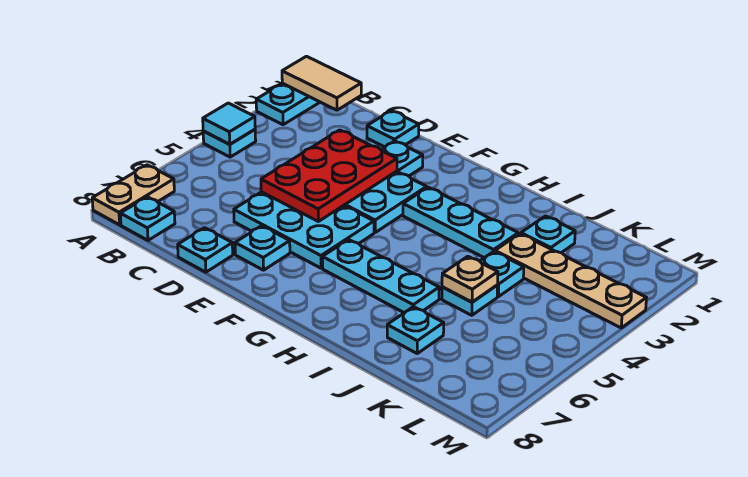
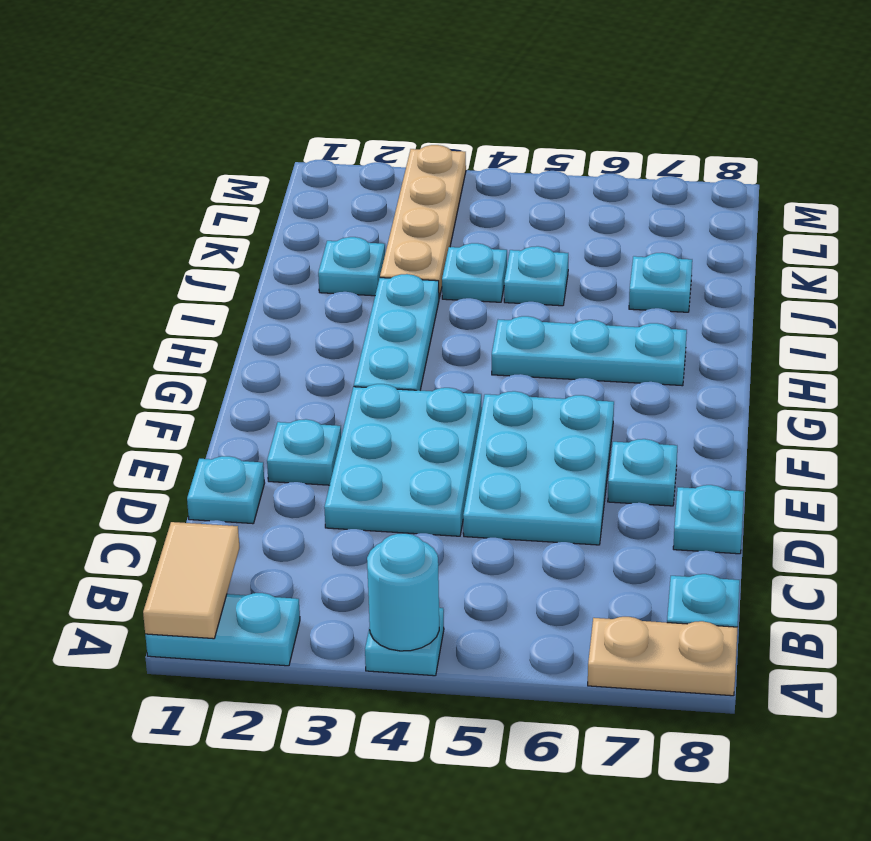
cyan 1x1 tile [203,103,255,144] -> cyan 1x1 round brick [367,533,439,651]
red 2x3 plate [261,130,397,221] -> none
cyan 1x3 plate [322,240,439,313] -> cyan 1x3 plate turned to [492,316,687,386]
tan 1x1 plate [442,256,498,302] -> none

